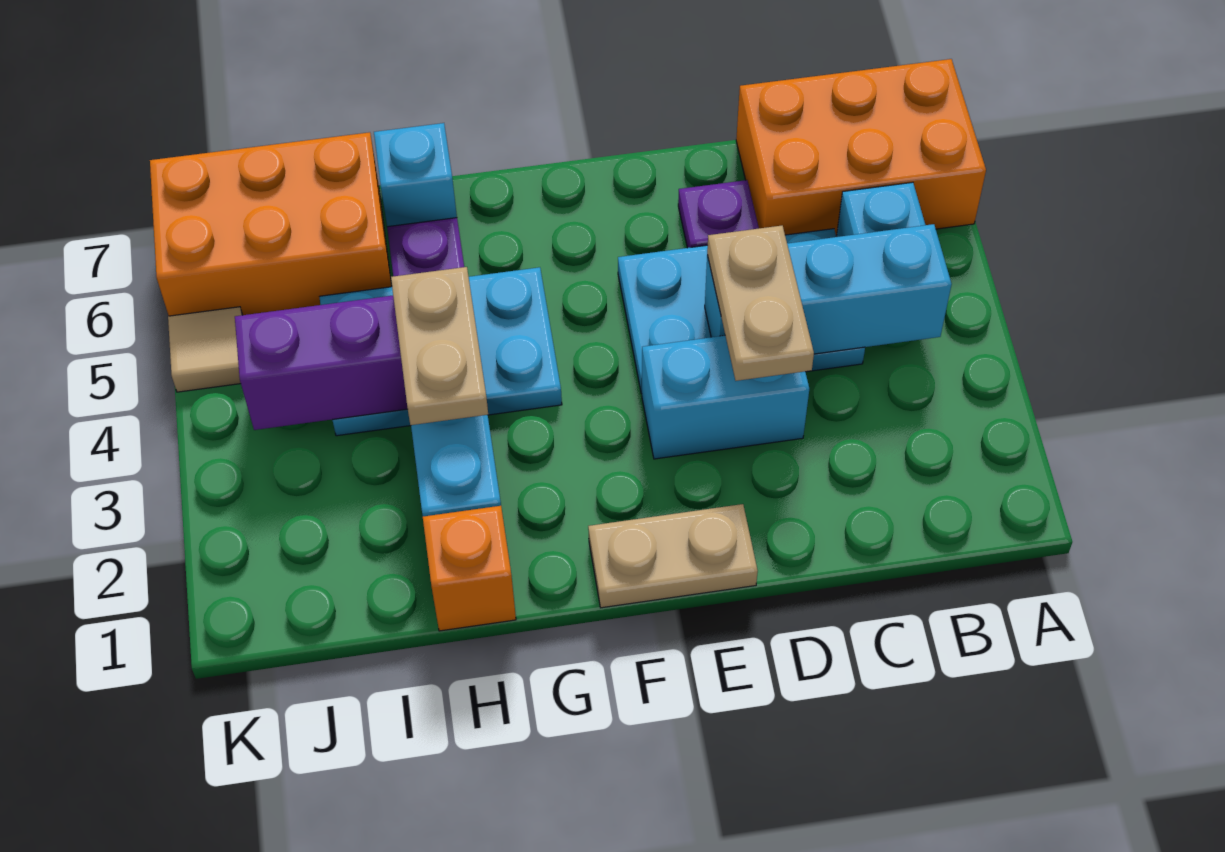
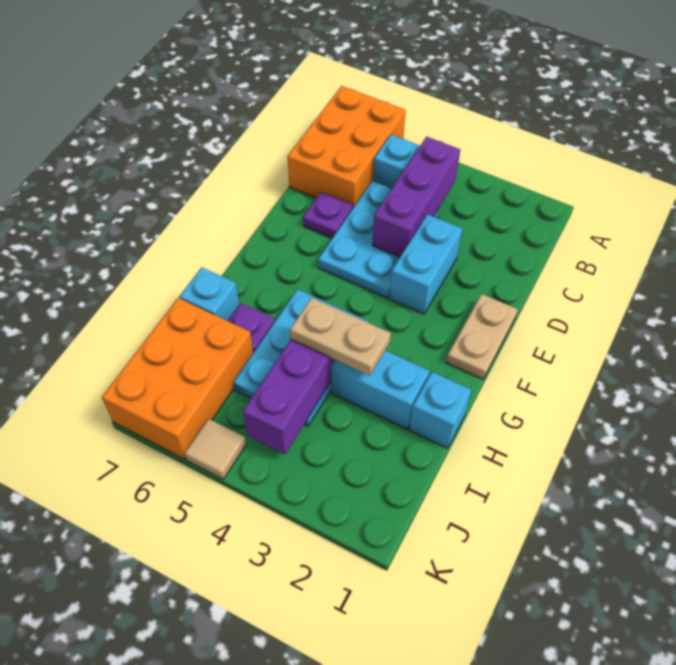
cyan 1x3 brick [705,224,952,354] -> purple 1x3 brick [372,137,460,257]
tan 1x2 plate [707,226,814,381] -> none
orange 1x1 brick [423,506,516,631] -> cyan 1x1 brick [409,372,471,448]

